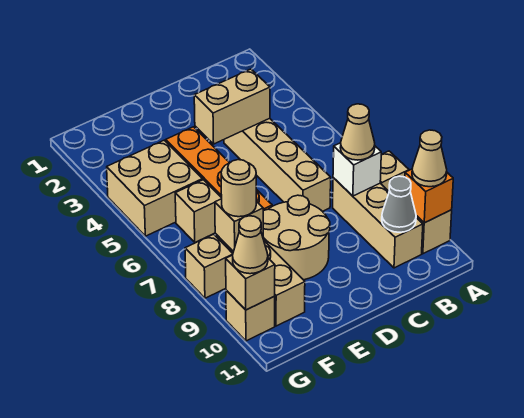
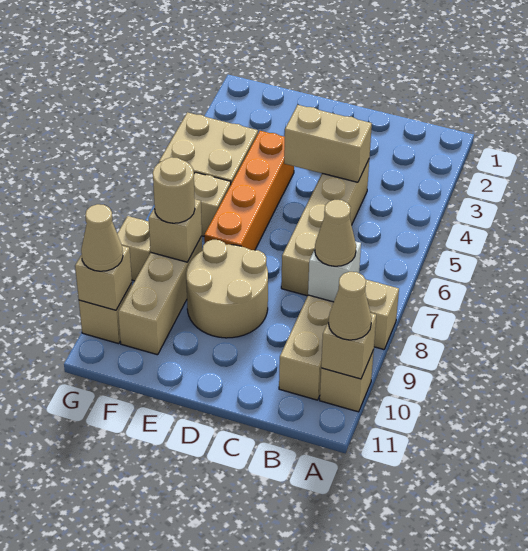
orange 1x1 brick [405,169,453,223] -> tan 1x1 brick [321,313,376,379]
grey 1x1 cone [382,176,416,232] -> none

